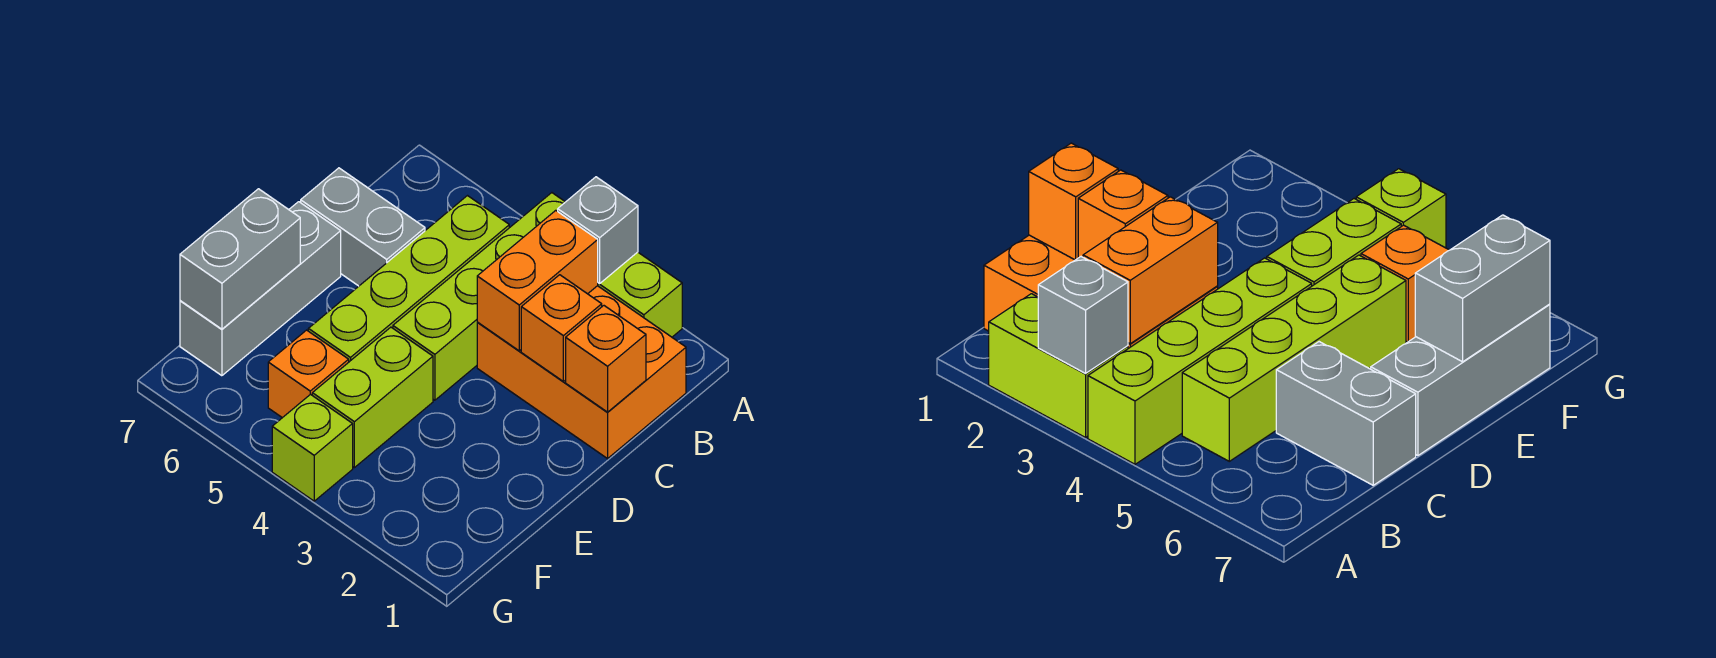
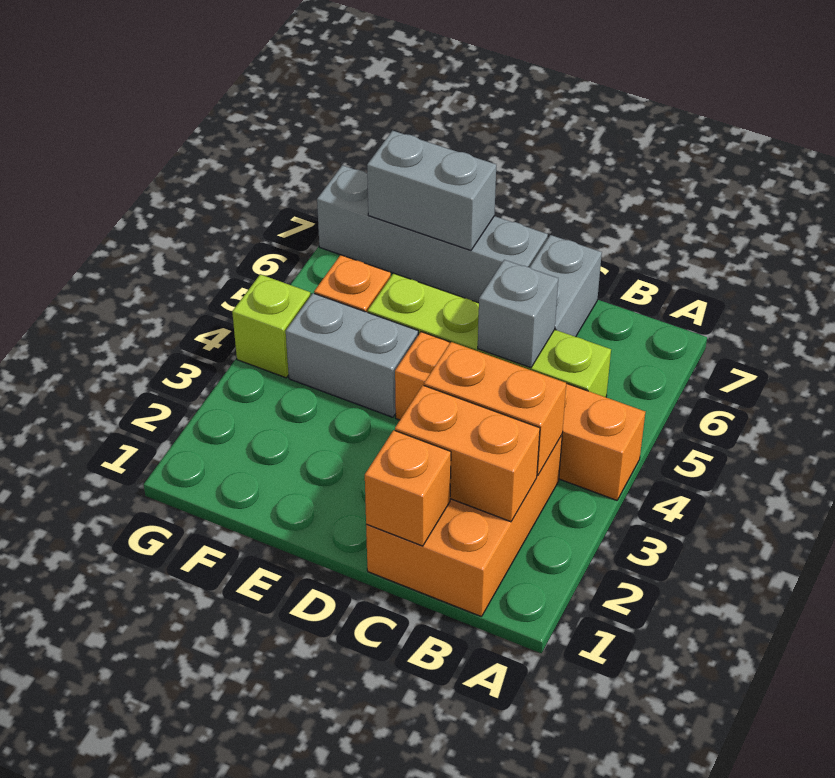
lime 1x2 brick [598,252,682,337] -> none
grey 1x1 brick [558,177,638,283] -> grey 1x1 brick moved to [478,260,558,368]
lime 1x4 brick [393,193,565,400] -> orange 1x4 brick [395,332,645,500]
orange 1x1 brick [521,275,602,381] -> orange 1x2 brick [395,385,540,522]
grey 1x3 brick [180,202,341,376] -> grey 1x4 brick [317,165,548,303]
lime 1x2 brick [312,327,433,468] -> grey 1x2 brick [286,293,418,417]

